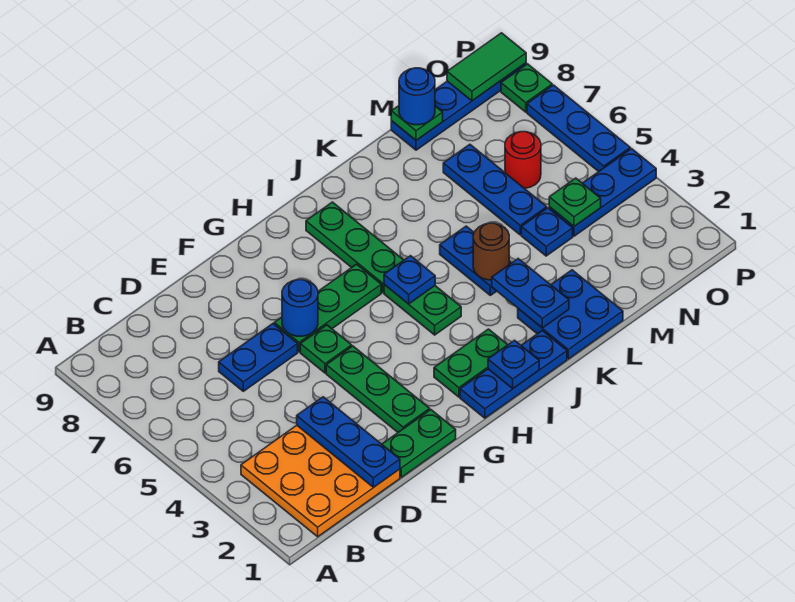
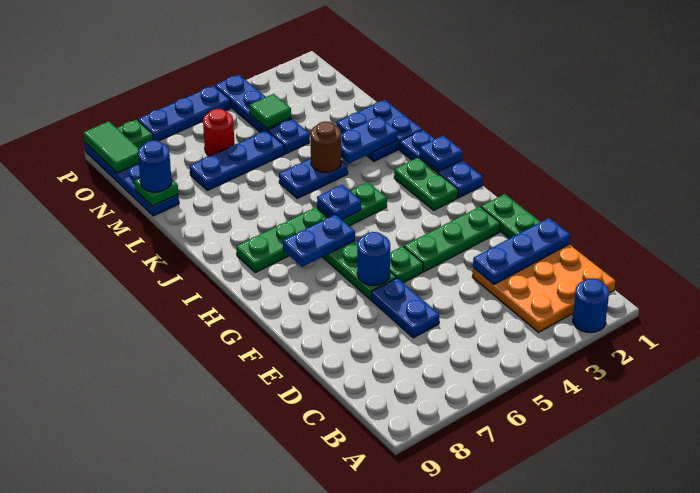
none -> blue 1x1 round brick [573,278,609,333]
none -> blue 1x2 plate [283,214,355,267]
green 1x1 plate [549,178,601,226] -> green 1x1 tile [250,94,291,129]

